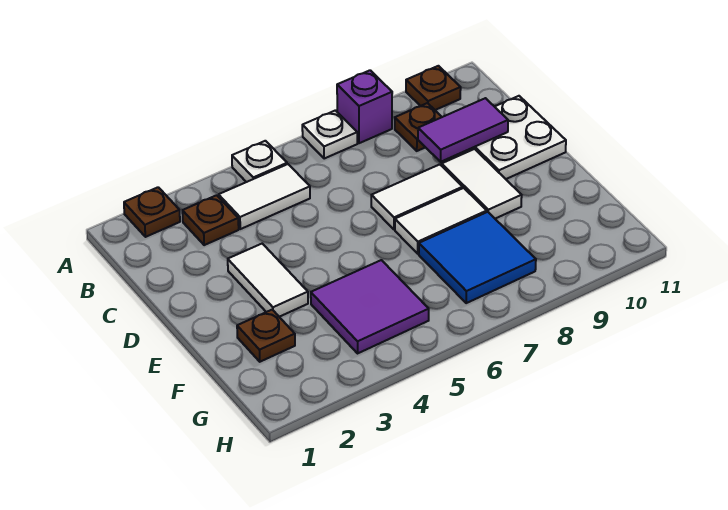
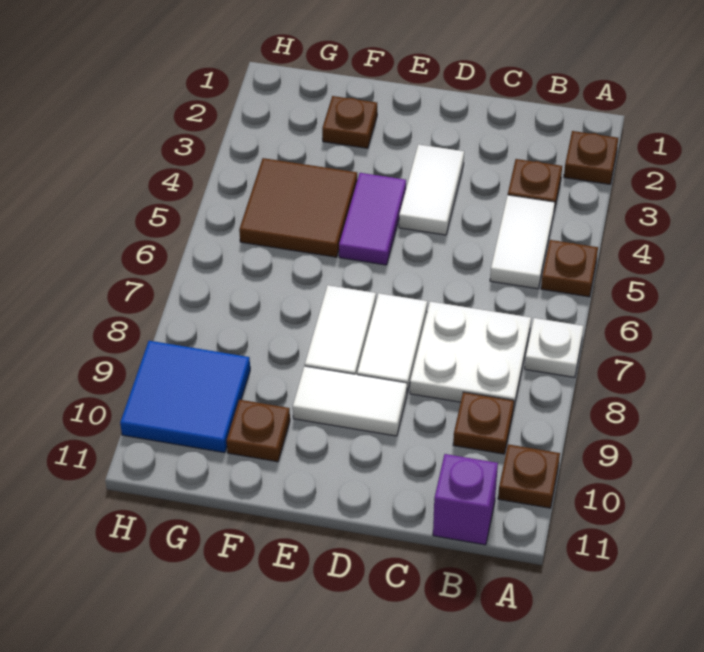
white 1x1 plate [232,141,287,182] -> brown 1x1 plate [541,240,598,297]
purple 1x1 brick [337,70,392,143] -> purple 1x1 brick moved to [433,454,498,545]
purple 1x2 tile [418,98,508,162] -> purple 1x2 tile moved to [339,173,406,265]
white 2x2 plate [466,96,566,179] -> white 2x2 plate moved to [410,302,531,410]
white 1x2 tile [228,244,308,317] -> white 1x2 tile turned to [399,144,464,235]
purple 2x2 tile [311,260,429,353] -> brown 2x2 tile [239,158,357,257]
blue 2x2 tile [419,212,536,303] -> blue 2x2 tile moved to [120,341,250,453]
none -> brown 1x1 plate [226,400,290,462]

